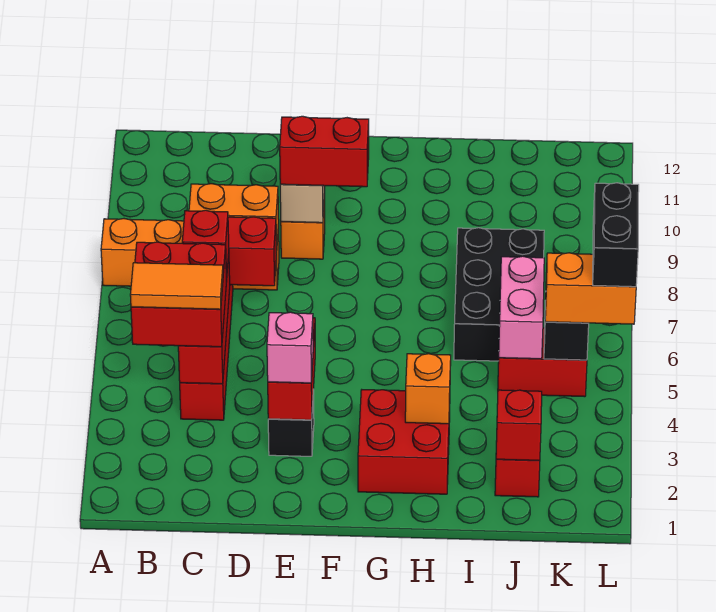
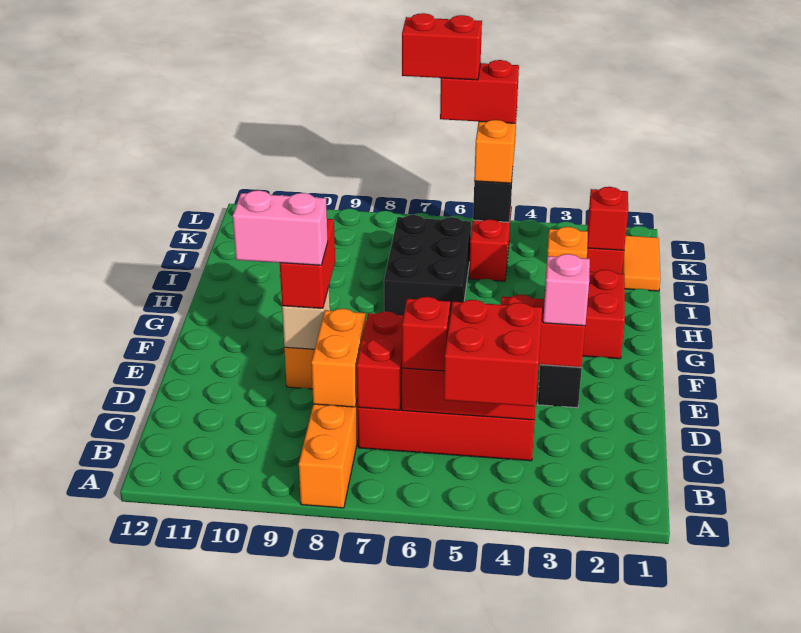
orange 1x2 tile [130,263,223,309] -> orange 1x2 tile moved to [622,236,660,291]
black 2x3 brick [454,228,544,361] -> black 2x3 brick turned to [384,215,471,315]
pink 1x2 brick [499,256,544,359] -> pink 1x2 brick moved to [233,190,328,265]
black 1x2 brick [593,183,639,287] -> red 1x2 brick [440,60,519,123]
none -> red 1x2 brick [402,13,482,80]

